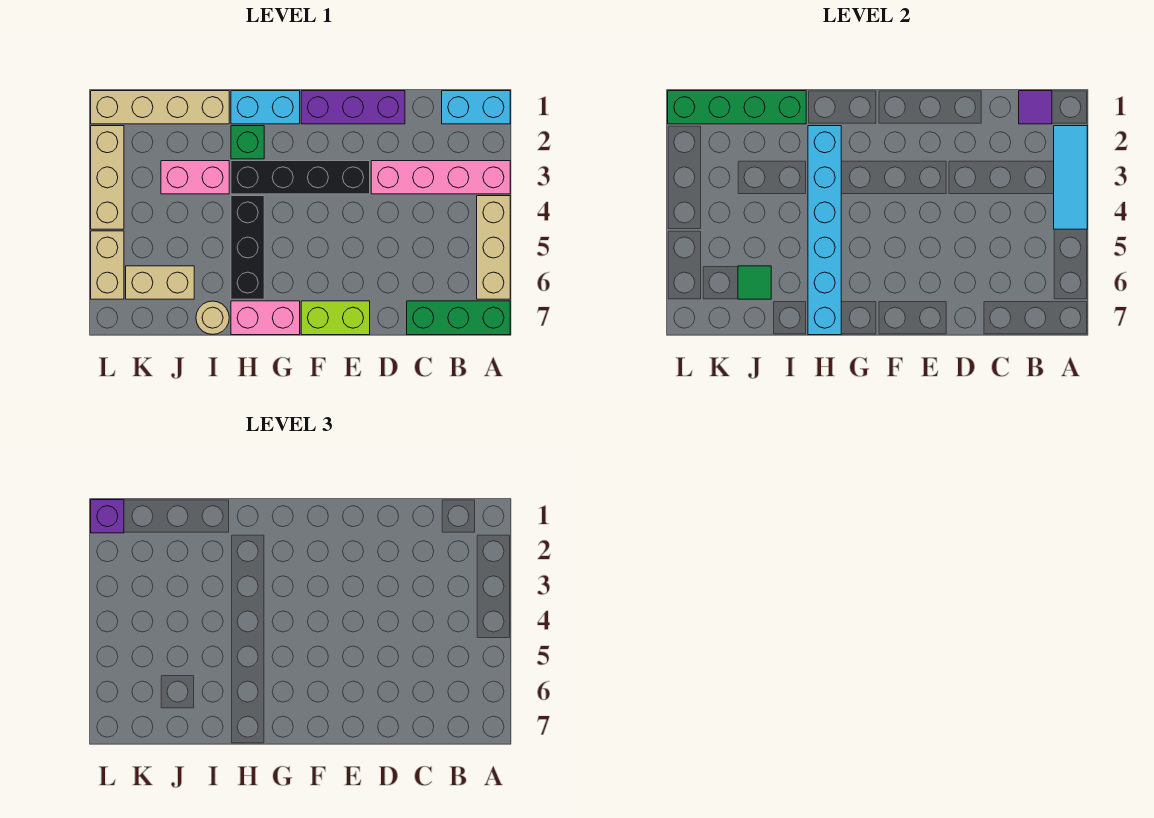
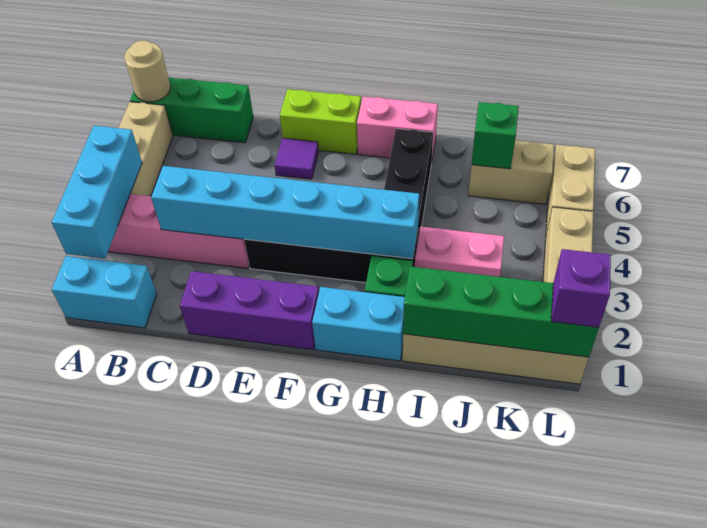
cyan 1x3 tile [1054,126,1087,229] -> cyan 1x3 brick [52,126,142,259]
purple 1x1 tile [1019,91,1052,124] -> purple 1x1 tile moved to [275,138,319,179]
cyan 1x6 brick [808,126,841,335] -> cyan 1x6 brick turned to [151,166,419,259]
tan 1x1 round brick [196,301,229,335] -> tan 1x1 round brick moved to [124,40,171,102]
green 1x1 tile [738,266,771,299] -> green 1x1 brick [472,102,519,169]

